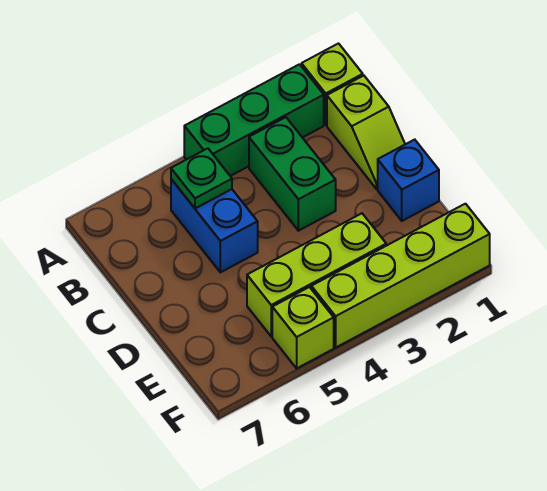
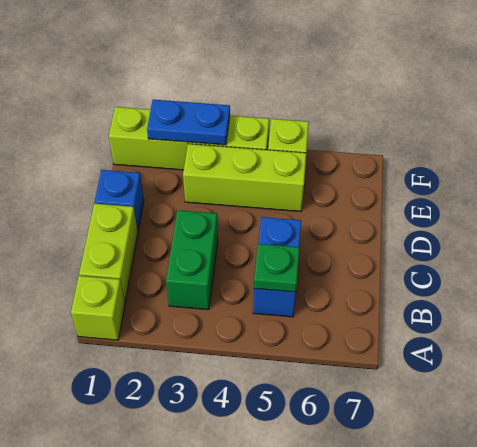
green 1x3 brick [184,64,324,176] -> none
lime 1x2 slope [327,76,405,189] -> lime 1x2 brick [79,203,138,301]
none -> blue 1x2 plate [147,100,230,145]

